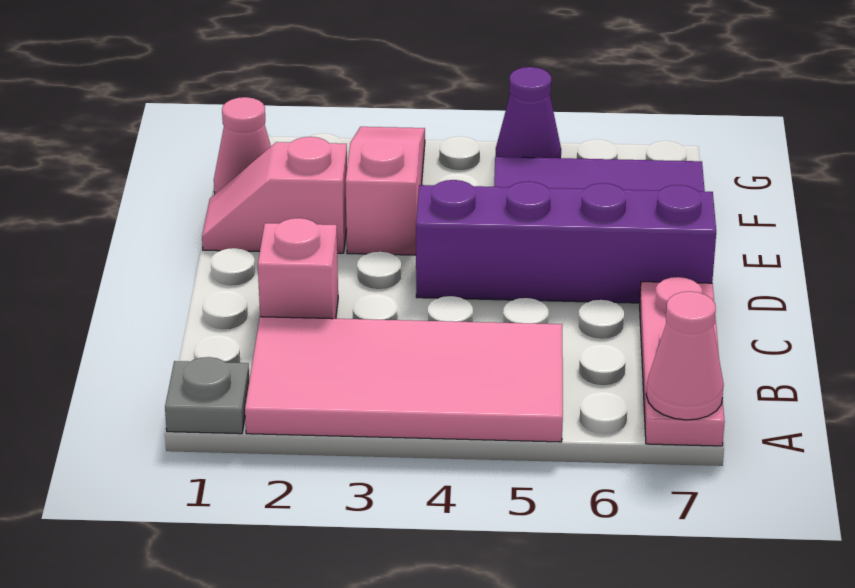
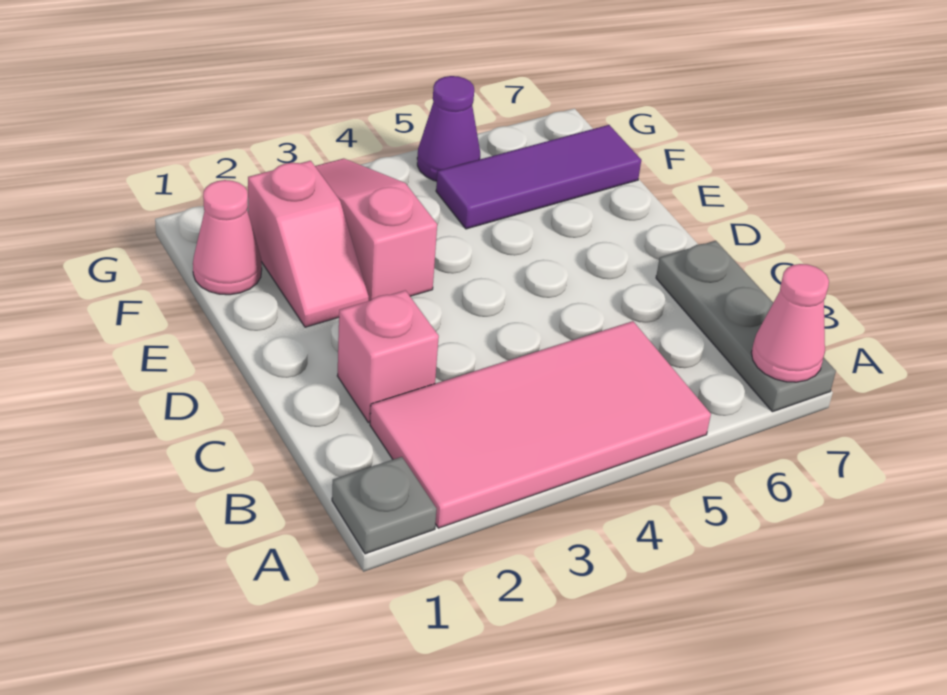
pink 1x3 plate [640,277,725,446] -> grey 1x3 plate [656,241,836,412]
purple 1x4 brick [416,180,716,303] -> none
pink 1x2 slope [202,137,347,253] -> pink 1x2 slope turned to [248,161,369,327]

